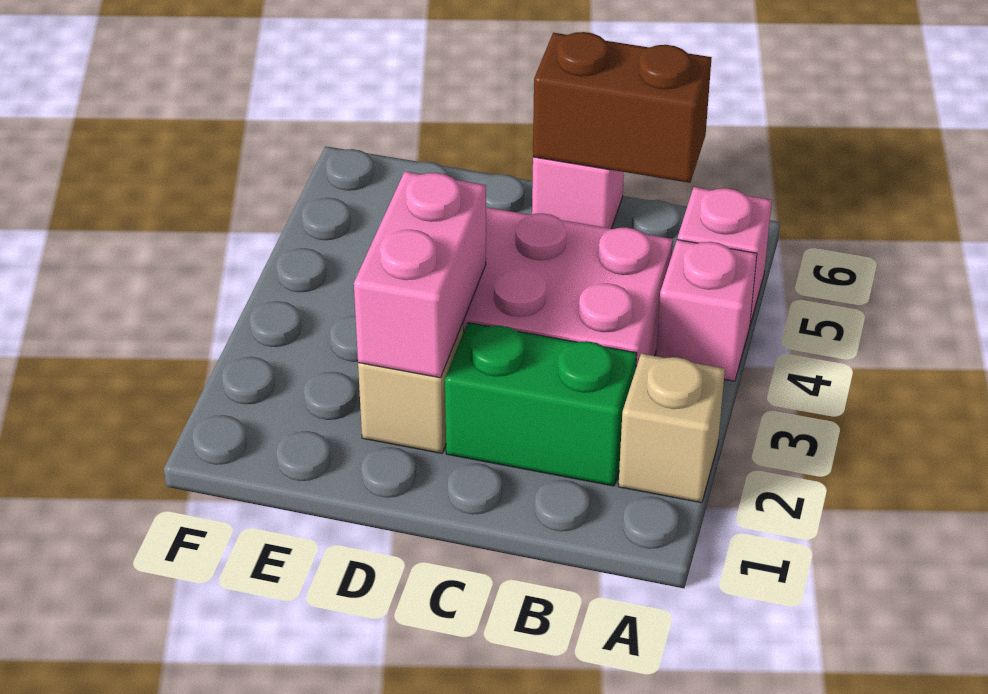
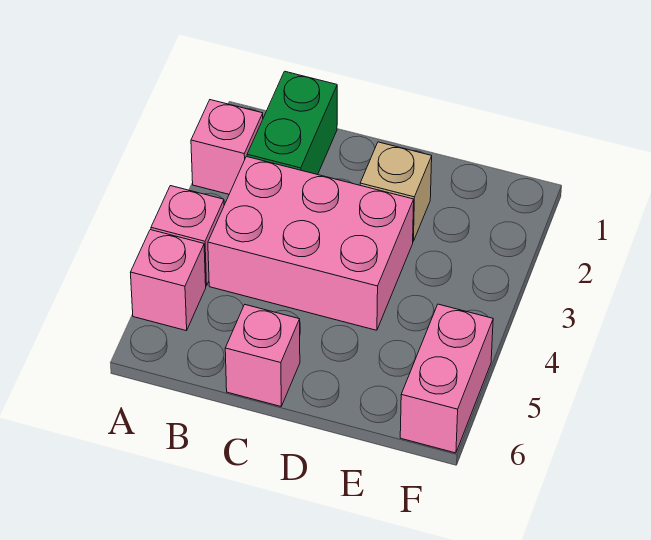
tan 1x1 brick [619,354,725,503] -> pink 1x1 brick [191,100,263,194]
green 1x2 brick [445,323,637,486] -> green 1x2 brick turned to [247,71,337,175]
brown 1x2 brick [533,32,712,183] -> none
pink 1x2 brick [354,171,486,378] -> pink 1x2 brick moved to [400,304,493,453]

